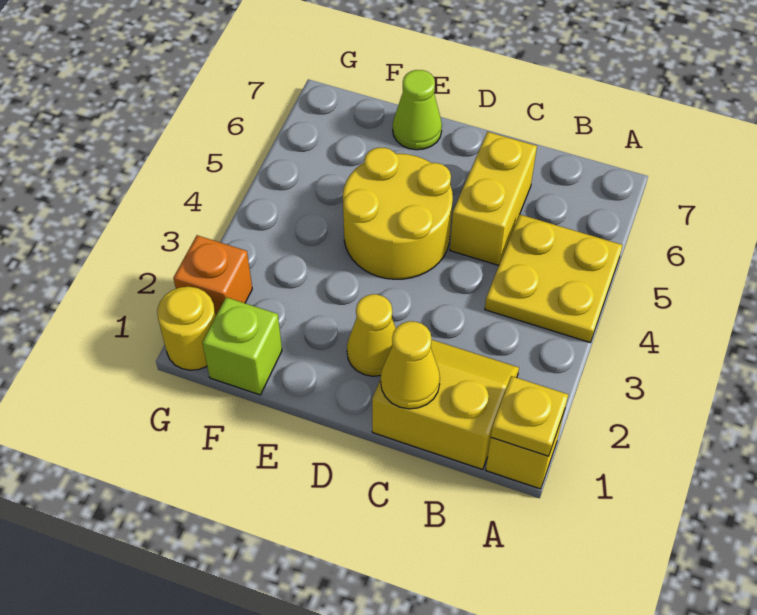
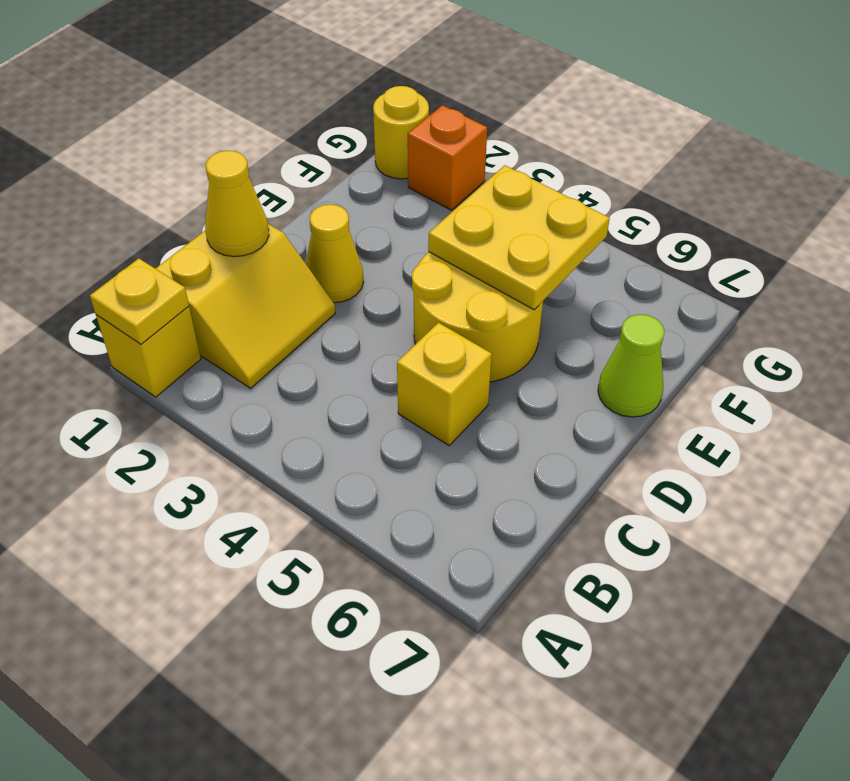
yellow 2x2 plate [485,214,623,342] -> yellow 2x2 plate moved to [428,165,610,310]
yellow 1x2 brick [450,132,537,265] -> yellow 1x1 brick [397,323,492,446]
lime 1x1 brick [202,297,282,395] -> none

